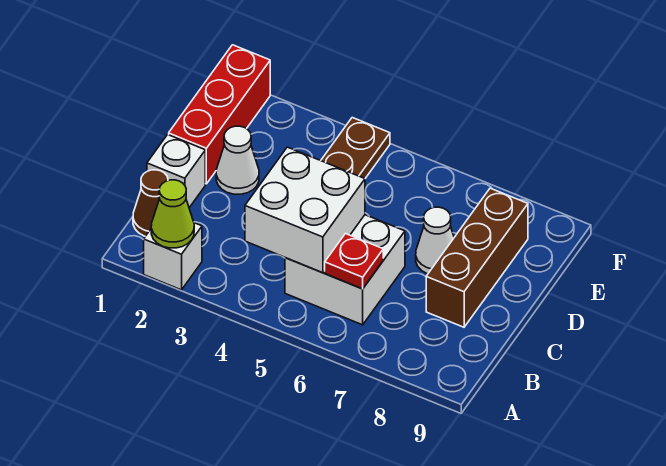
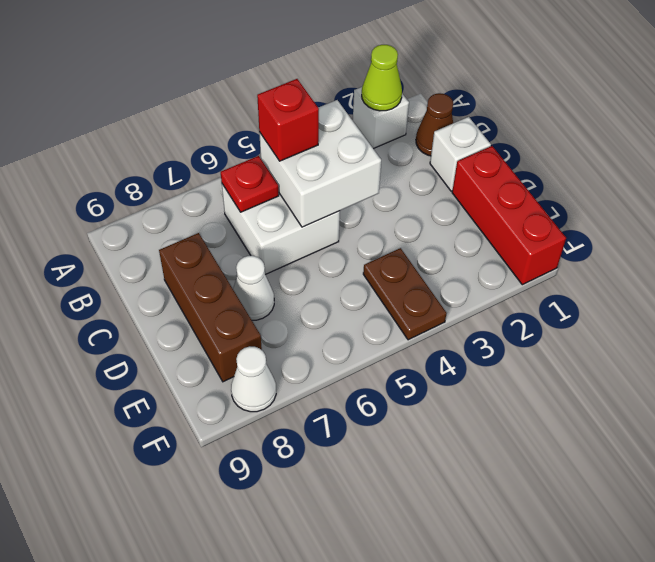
none -> red 1x1 brick [257,79,319,161]
white 1x1 cone [216,126,259,194] -> white 1x1 cone moved to [231,346,276,412]

